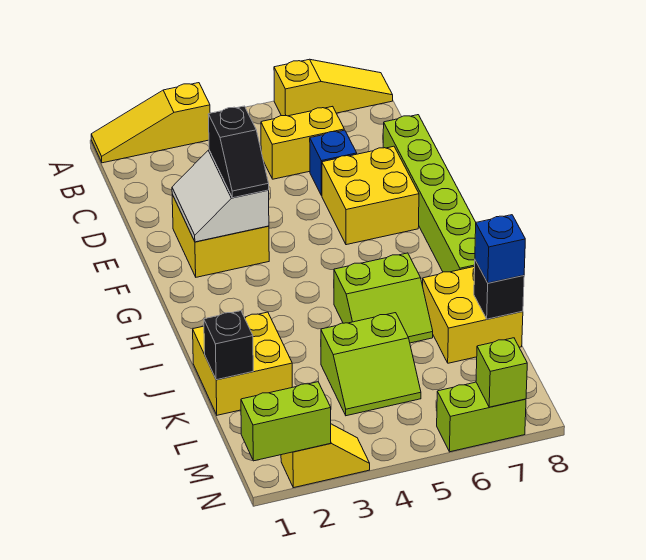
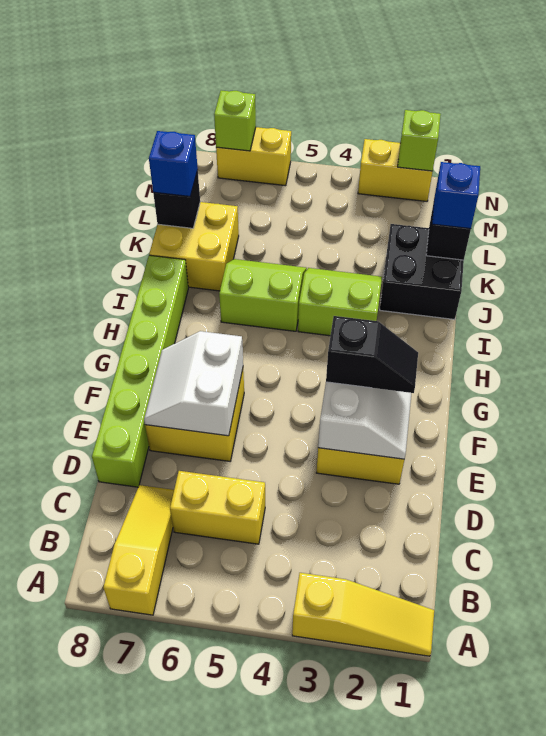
yellow 1x3 slope [274,59,393,116] -> yellow 1x3 slope turned to [103,485,174,615]
blue 1x1 brick [310,130,357,196] -> blue 1x1 brick moved to [432,162,480,229]
black 1x2 slope [208,106,269,198] -> black 1x2 slope turned to [326,316,418,393]
none -> white 2x2 slope [144,331,243,436]
yellow 2x2 brick [193,312,292,415] -> black 2x2 brick [380,224,464,320]
lime 2x2 slope [321,313,421,416] -> lime 2x2 slope moved to [298,268,382,336]
lime 1x2 brick [241,382,331,461] -> lime 1x1 brick [398,110,441,171]
yellow 1x2 slope [281,424,370,488] -> yellow 1x2 brick [358,139,433,201]
lime 1x2 brick [437,382,526,452] -> yellow 1x2 brick [216,127,291,186]

